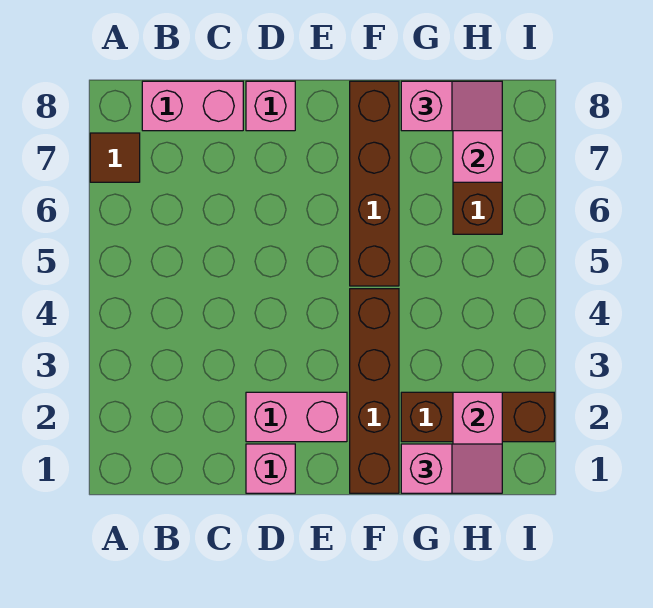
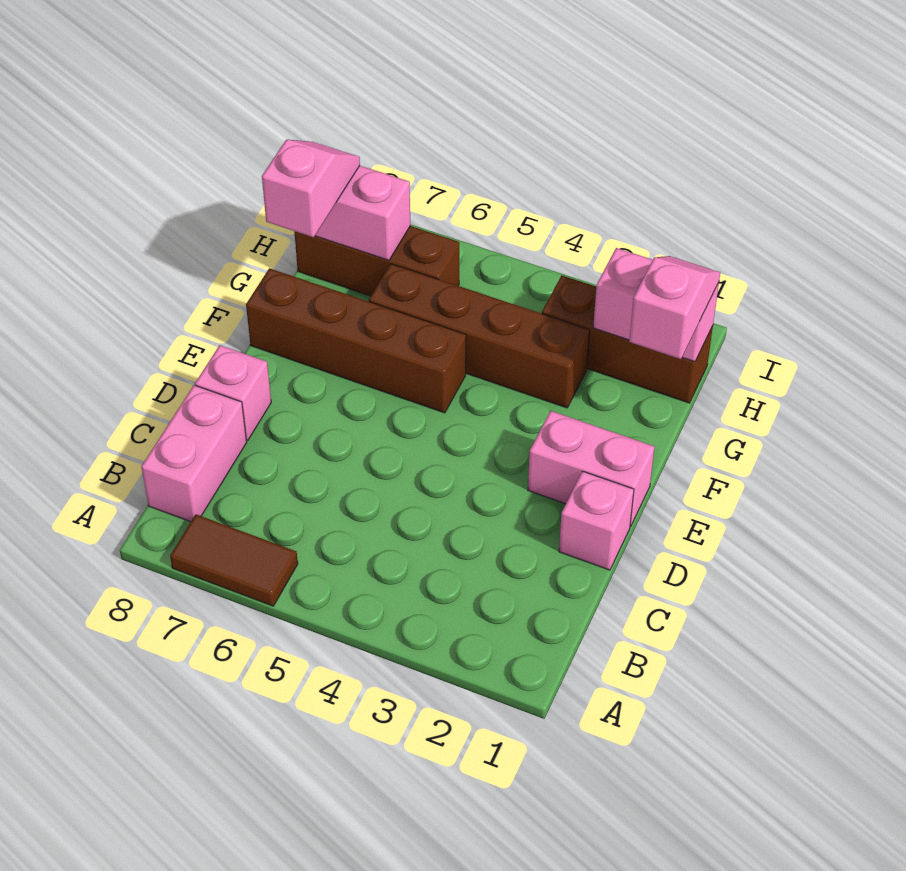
brown 1x1 tile [90,133,140,182] -> brown 1x2 tile [170,514,298,606]
pink 1x2 brick [246,392,347,442] -> pink 1x2 brick turned to [528,411,654,527]
brown 1x4 brick [350,289,399,493] -> brown 1x4 brick moved to [369,264,590,408]
brown 1x3 brick [401,392,554,442] -> brown 1x3 brick turned to [542,276,713,403]

